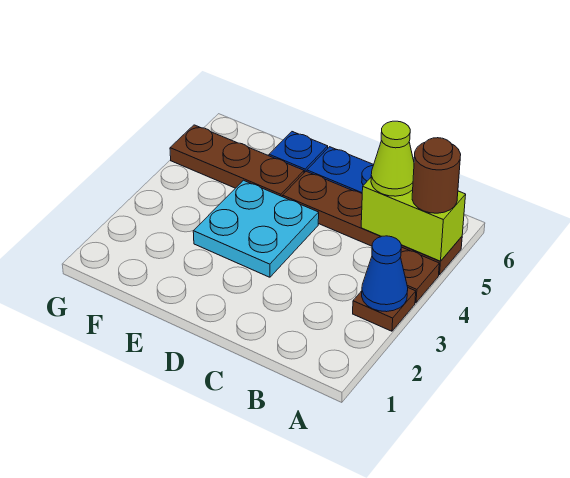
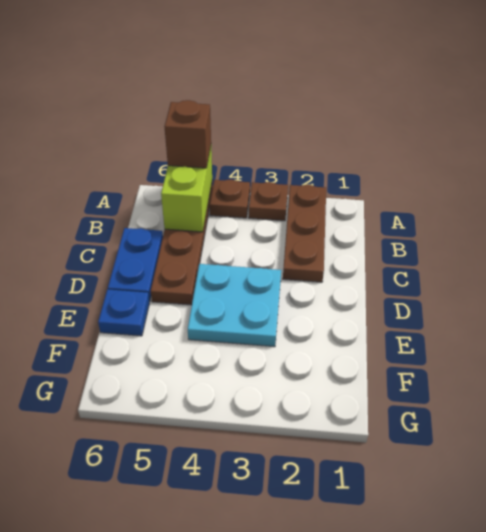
blue 1x1 cone [362,236,408,312] -> none
brown 1x1 round brick [412,138,461,213] -> brown 1x1 brick [164,100,211,168]
lime 1x1 cone [371,121,414,196] -> none
brown 1x3 plate [170,125,304,197] -> brown 1x3 plate moved to [283,185,326,282]

